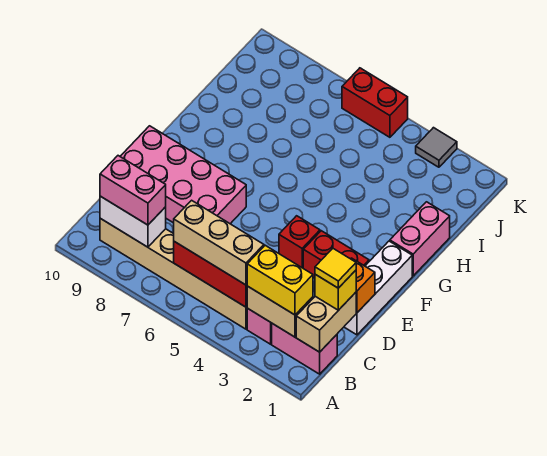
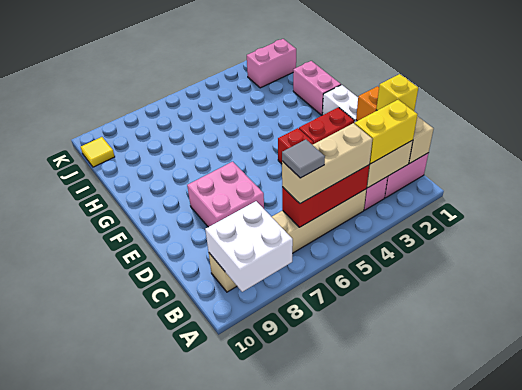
white 1x2 brick [100,196,166,247] -> white 2x2 brick [205,201,293,292]
pink 1x2 brick [100,156,166,225] -> pink 1x2 brick moved to [247,39,296,88]
yellow 1x1 tile [315,249,356,288] -> yellow 1x1 tile moved to [81,137,115,167]
pink 2x4 brick [120,126,246,224] -> pink 2x2 brick [187,162,264,227]
grey 1x1 tile [416,128,457,167] -> grey 1x1 tile moved to [282,140,325,178]
red 1x2 brick [342,68,408,137] -> none

